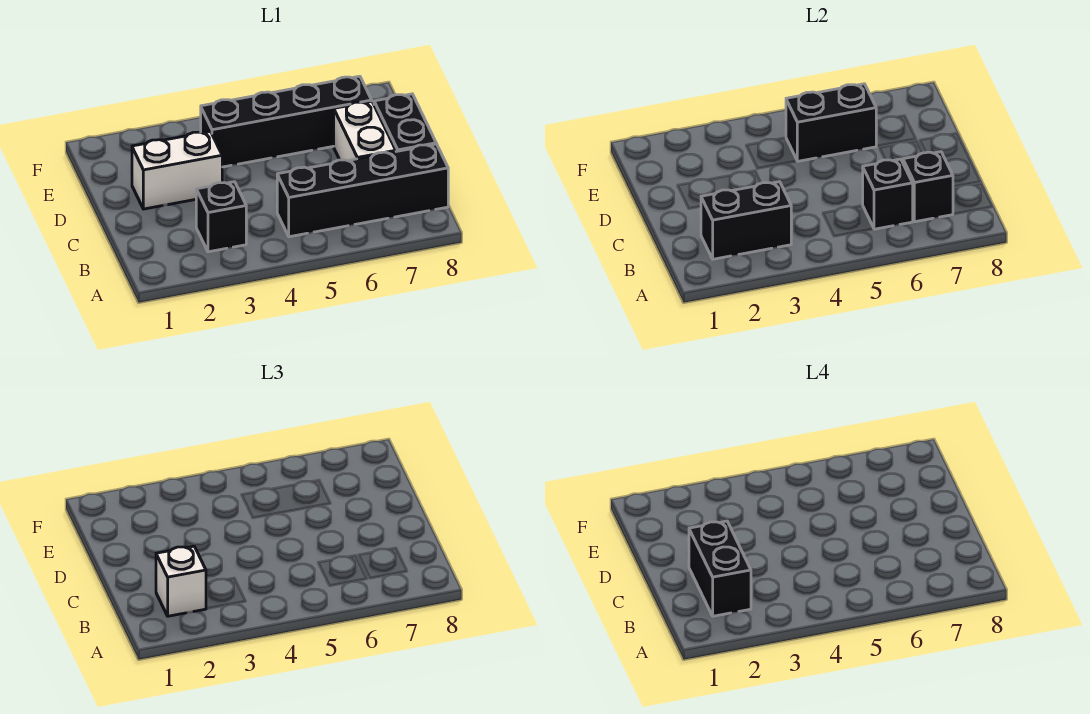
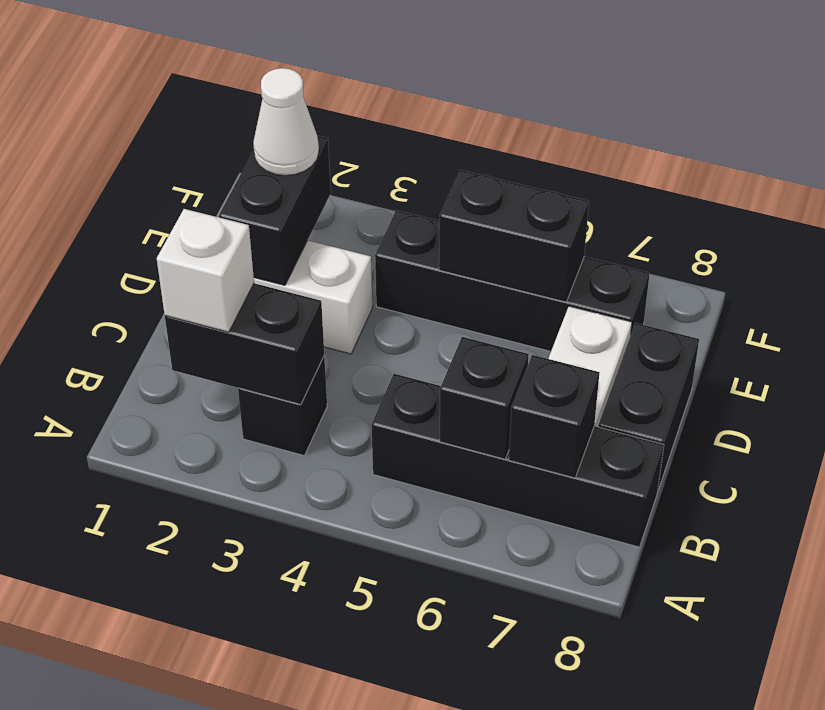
black 1x2 brick [689,521,751,616] -> black 1x2 brick moved to [219,136,331,285]
none -> white 1x1 cone [253,68,319,176]

